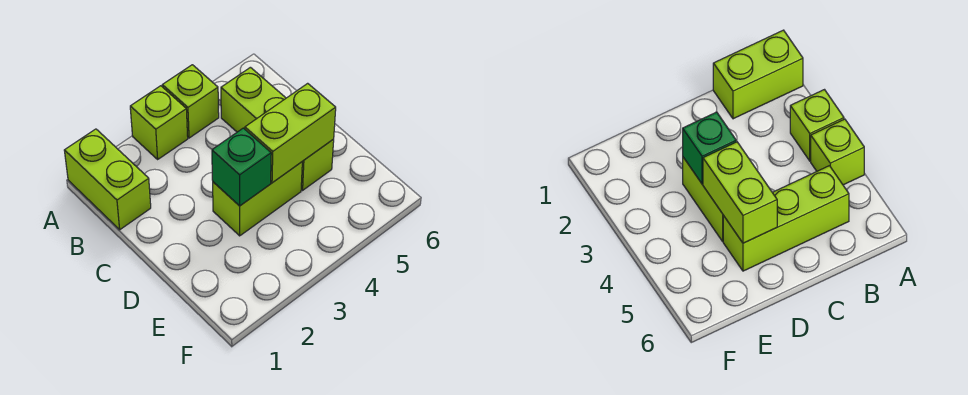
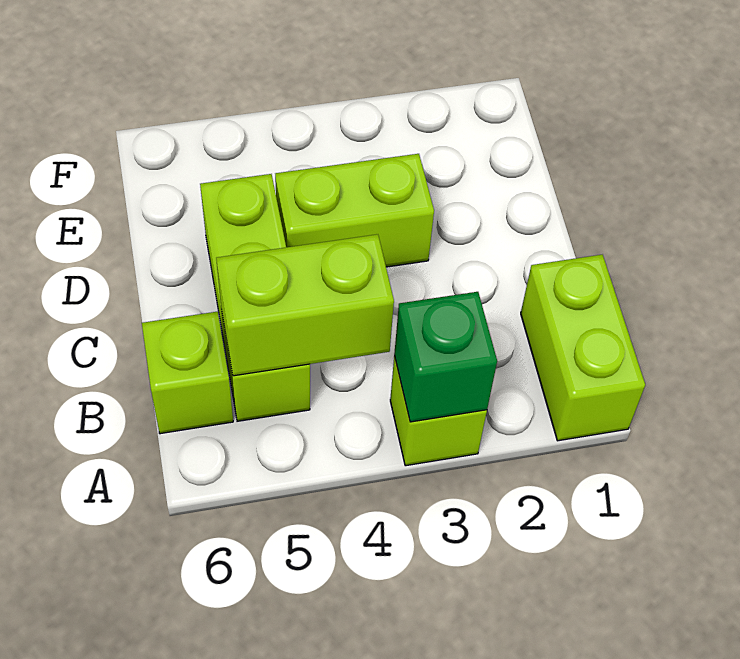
lime 1x1 brick [162,65,219,138] -> lime 1x1 brick moved to [142,312,233,434]
green 1x1 brick [212,128,271,206] -> green 1x1 brick moved to [394,292,497,422]
lime 1x2 brick [245,83,336,183] -> lime 1x2 brick moved to [216,234,394,376]

